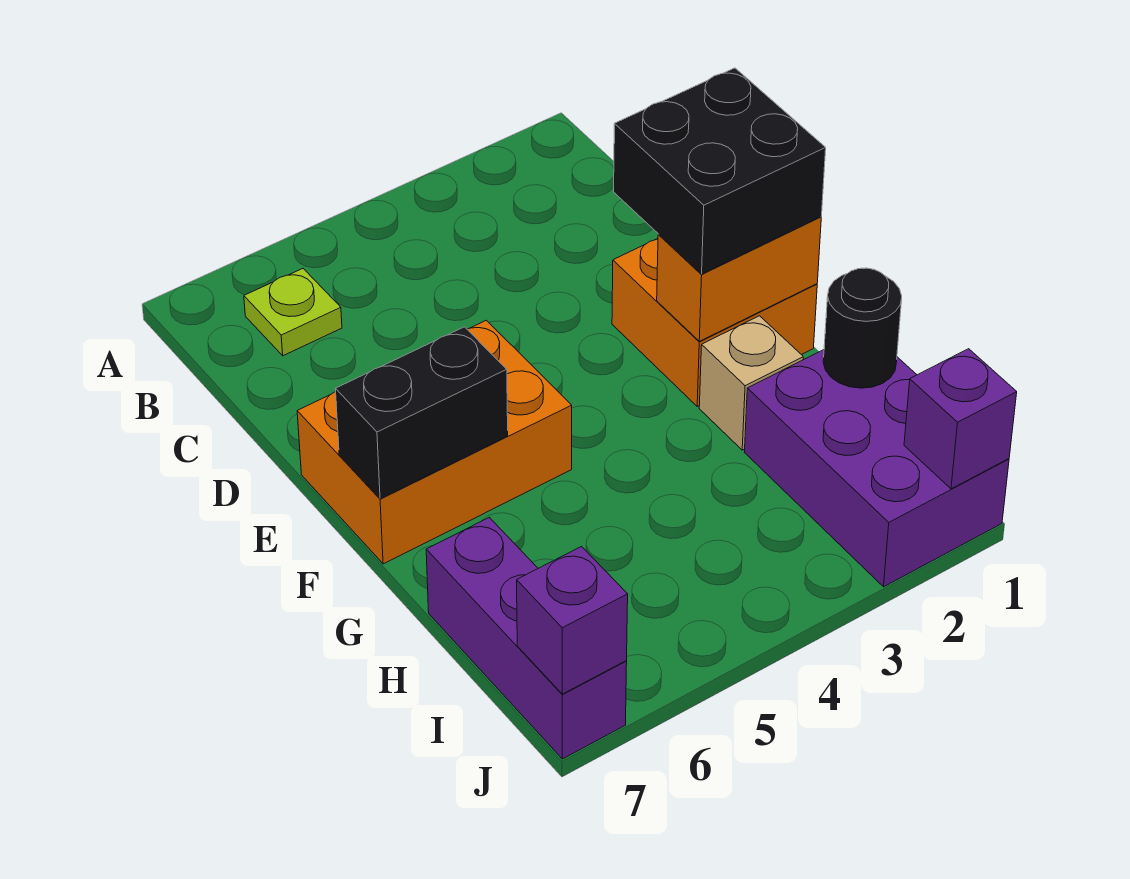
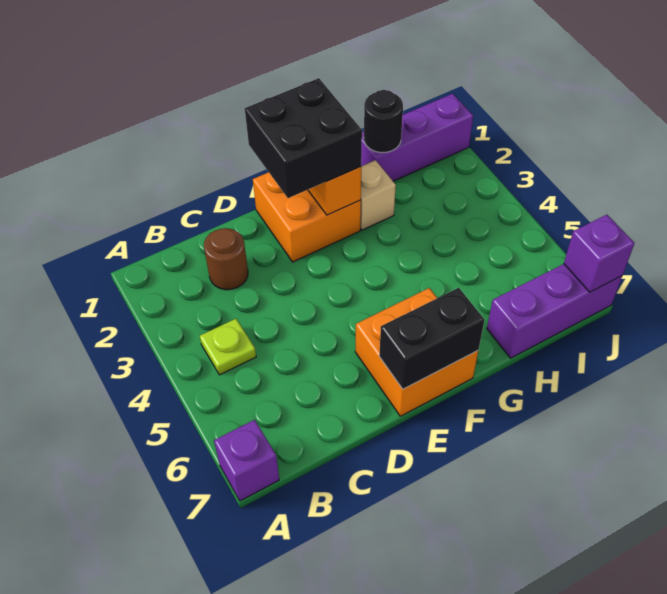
lime 1x1 plate [244,269,342,356] -> lime 1x1 plate moved to [200,319,256,375]
none -> brown 1x1 round brick [204,228,248,290]
orange 2x3 brick [297,320,572,564] -> orange 2x2 brick [355,288,478,416]
black 1x2 brick [336,327,508,499] -> black 1x2 brick turned to [379,288,484,389]
purple 2x3 brick [744,350,1009,587] -> purple 1x3 brick [361,94,473,181]
purple 1x1 brick [904,349,1017,489] -> purple 1x1 brick moved to [214,420,279,501]

